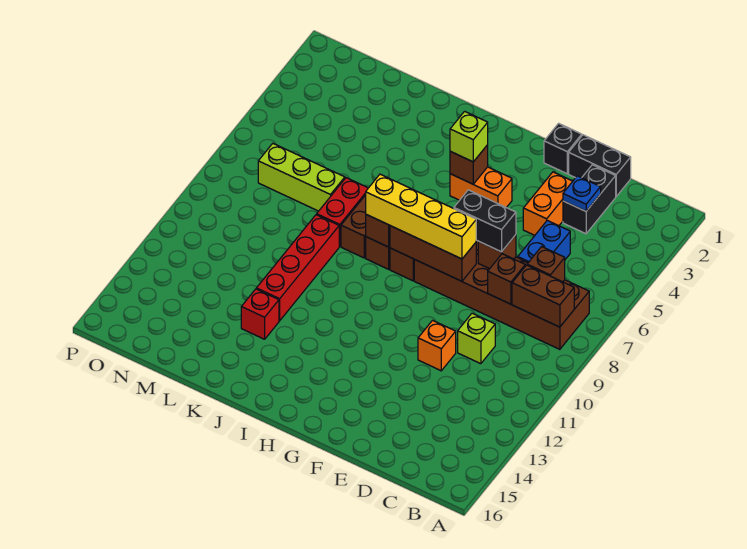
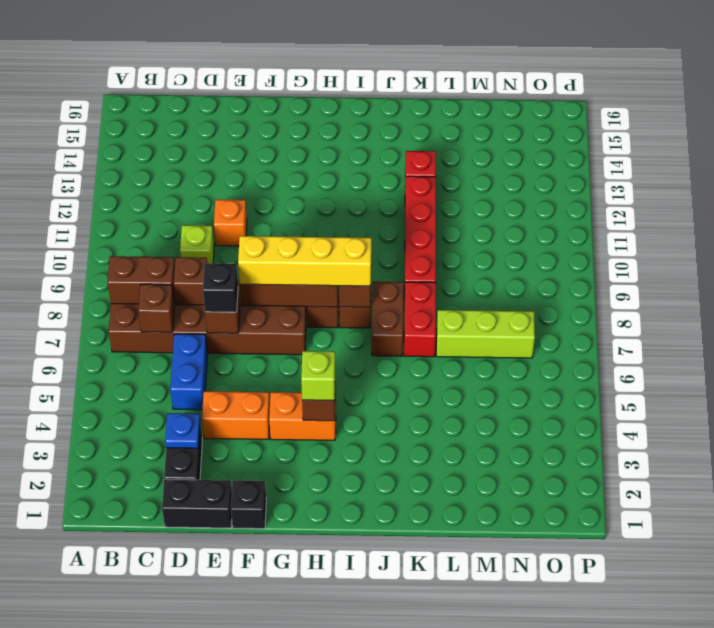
orange 1x2 brick [523,172,573,235] -> orange 1x2 brick turned to [202,391,270,439]
black 1x2 brick [454,190,516,252] -> black 1x1 brick [203,263,238,312]

